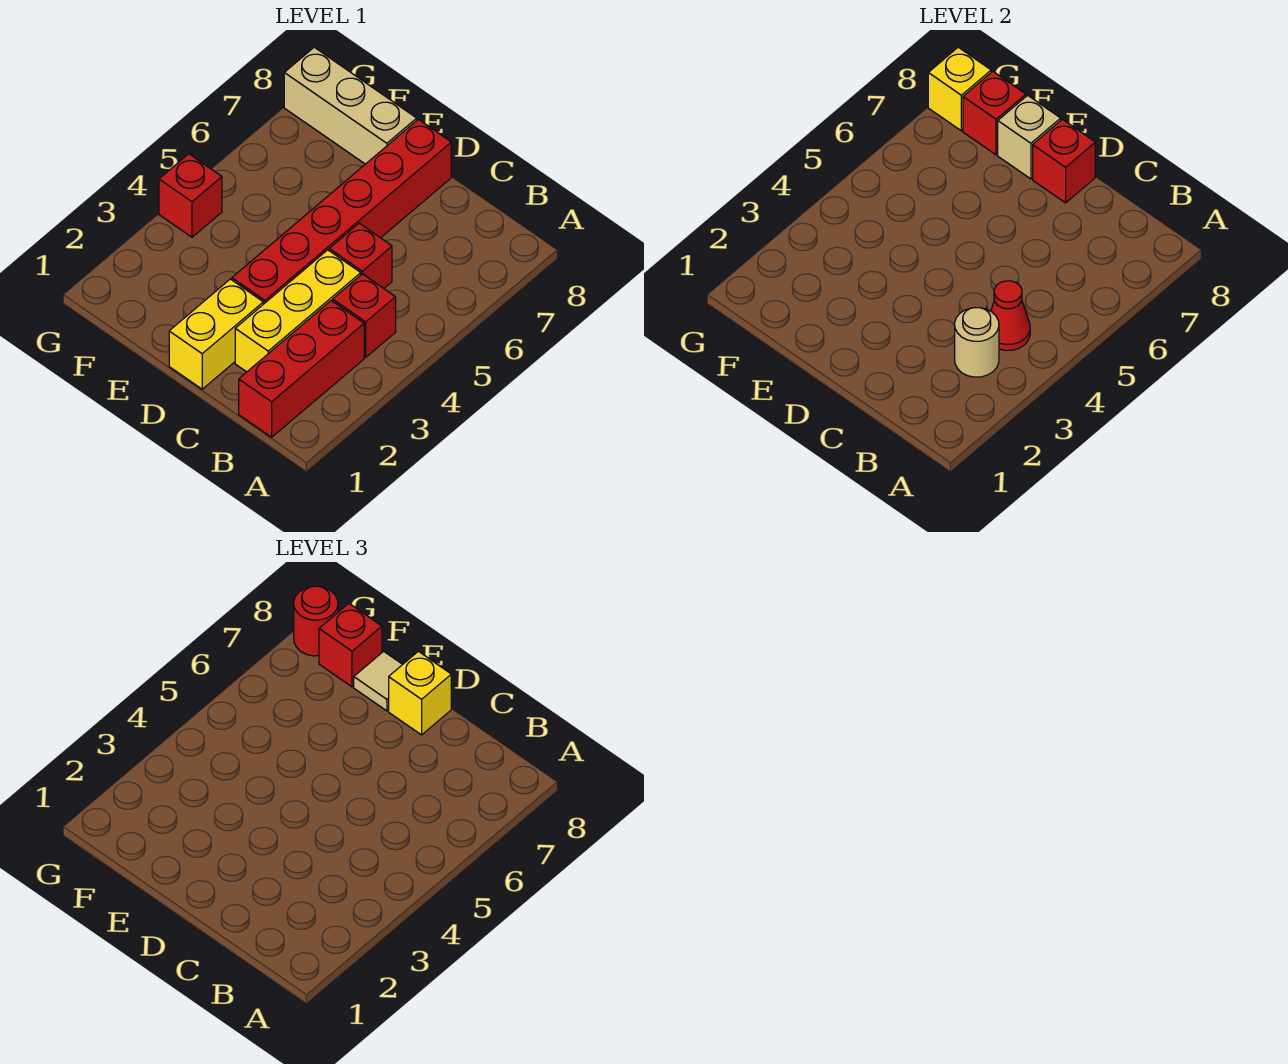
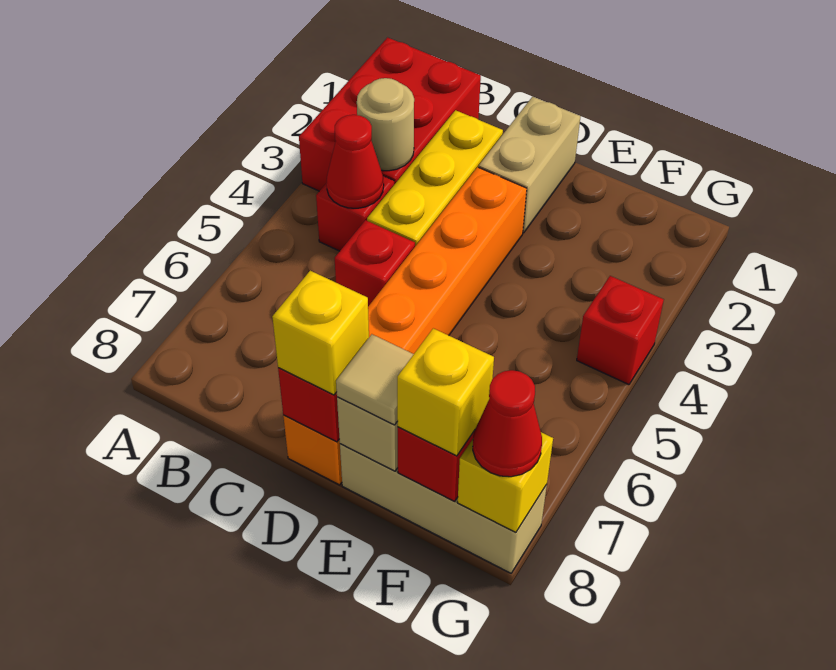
red 1x3 brick [239,301,364,437] -> red 2x3 brick [299,37,481,191]
yellow 1x2 brick [169,279,263,389] -> tan 1x2 brick [479,97,581,233]
red 1x6 brick [232,119,451,304] -> orange 1x6 brick [283,167,527,485]
red 1x1 brick [319,604,382,687] -> yellow 1x1 brick [397,328,494,456]
red 1x1 round brick [294,586,338,656] -> red 1x1 cone [473,370,542,477]

